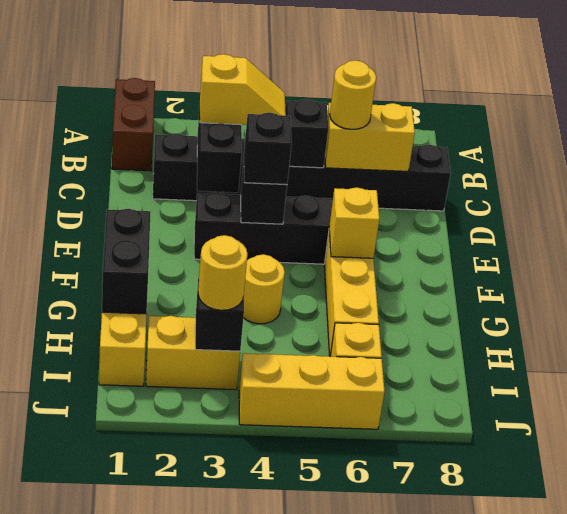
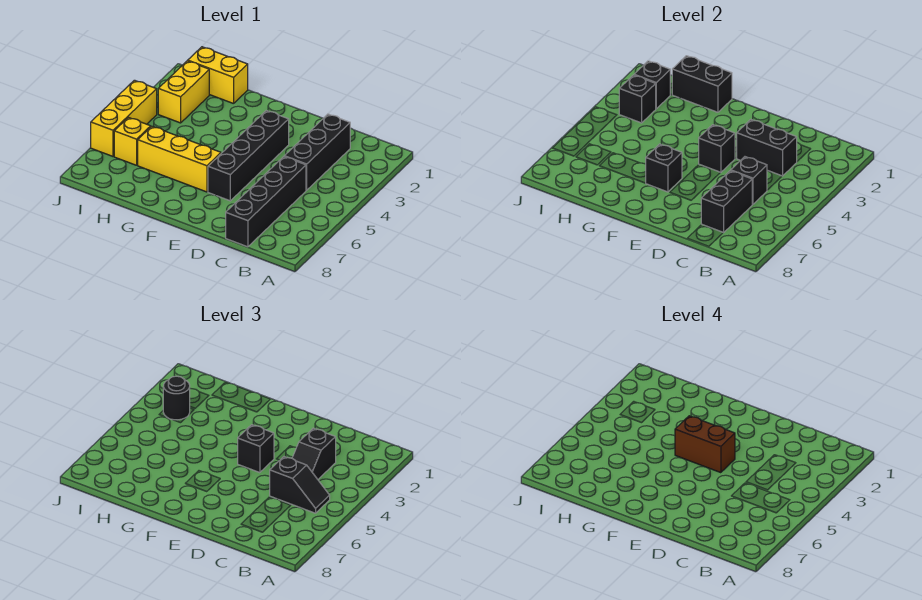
brown 1x2 brick [112,78,155,171] -> brown 1x2 brick moved to [675,416,735,473]
none -> black 1x2 slope [270,457,330,513]
yellow 1x2 slope [200,54,286,125] -> black 1x2 slope [292,428,336,479]
yellow 1x2 brick [325,103,415,171] -> black 1x2 brick [701,171,752,233]
yellow 1x1 round brick [330,60,376,129] -> none
yellow 1x1 brick [329,188,379,258] -> black 1x1 brick [646,144,682,192]
yellow 1x1 round brick [243,254,285,324] -> none
none -> black 1x1 brick [634,61,670,109]
yellow 1x1 round brick [198,235,247,310] -> black 1x1 round brick [163,376,190,420]

